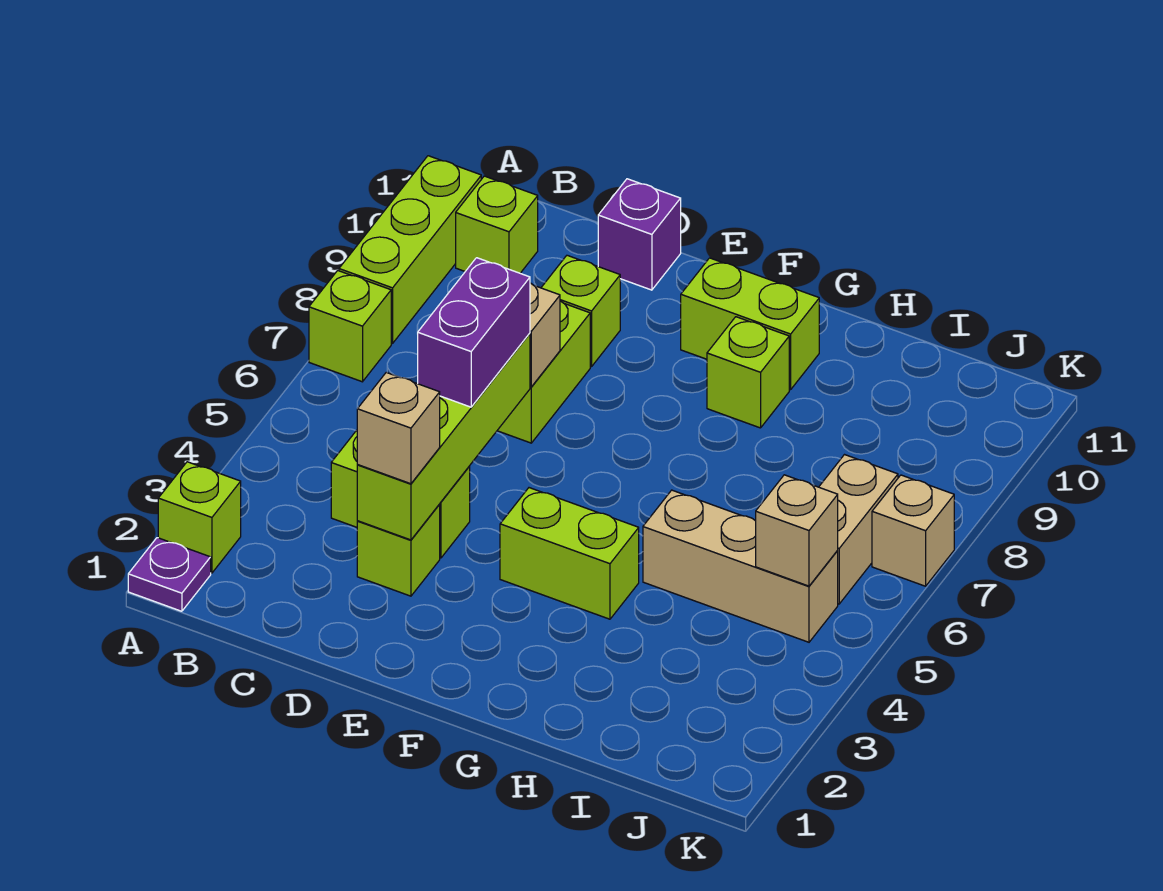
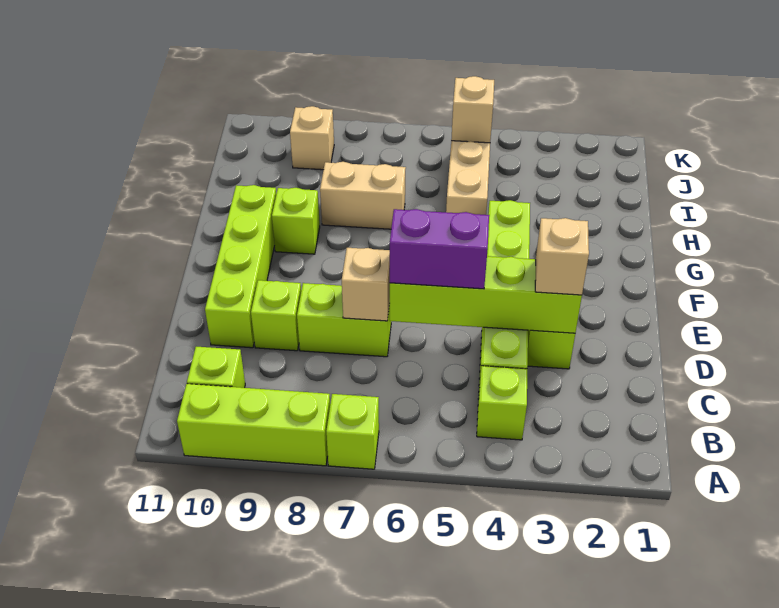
purple 1x1 plate [128,538,211,611] -> none
lime 1x1 brick [158,462,241,573] -> lime 1x1 brick moved to [477,366,527,440]
purple 1x1 brick [598,179,681,290] -> none
lime 1x2 brick [681,258,819,390] -> lime 1x4 brick [205,185,276,348]
tan 1x2 brick [819,455,898,604] -> tan 1x2 brick moved to [320,162,406,229]
tan 1x1 brick [872,475,954,586] -> tan 1x1 brick moved to [290,106,334,170]

